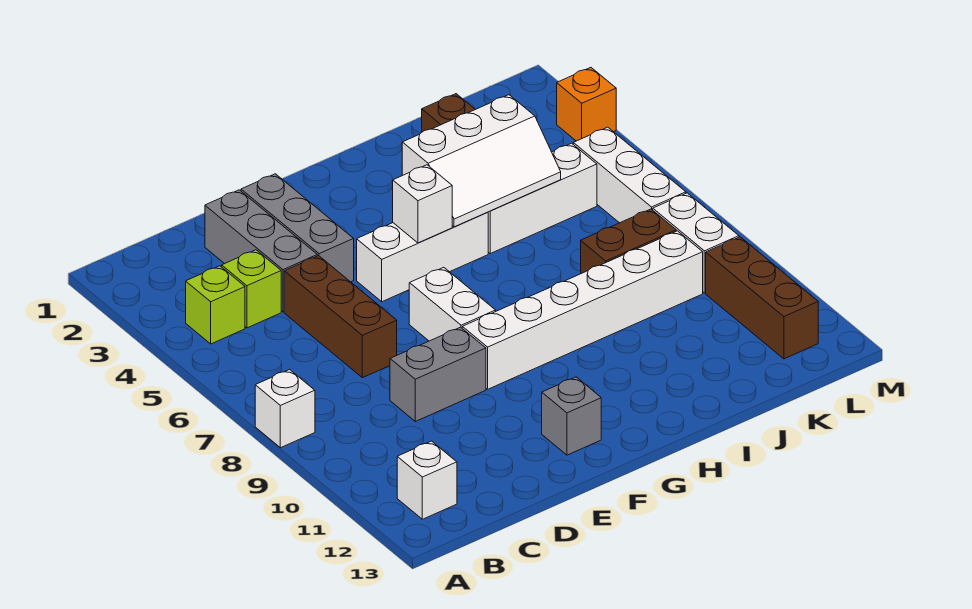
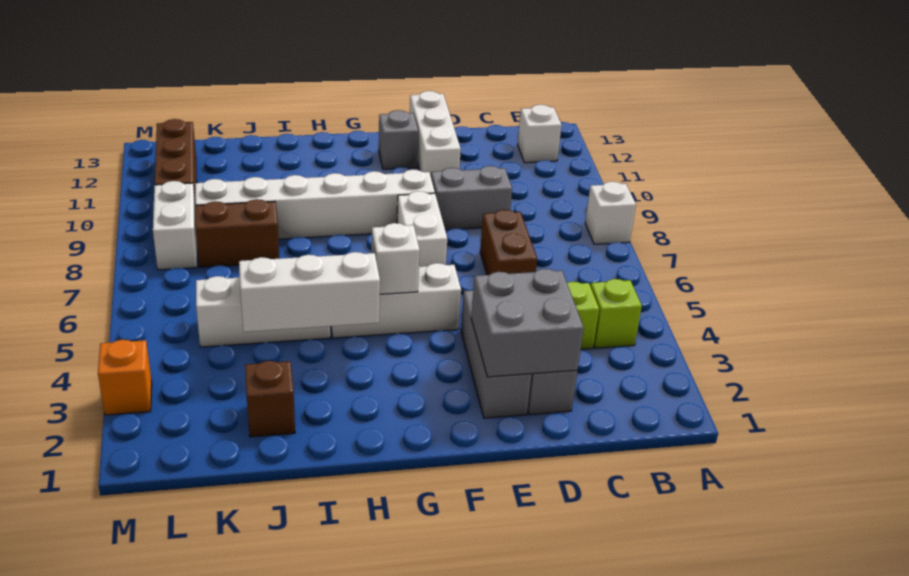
none -> grey 2x2 brick [471,269,584,377]
brown 1x3 brick [284,256,397,378] -> brown 1x2 brick [480,210,537,275]
white 1x3 brick [573,127,686,223] -> white 1x3 brick moved to [410,91,461,176]

